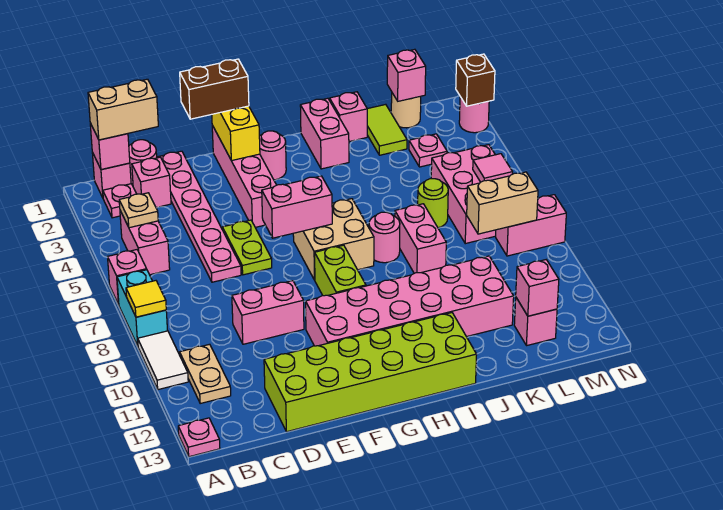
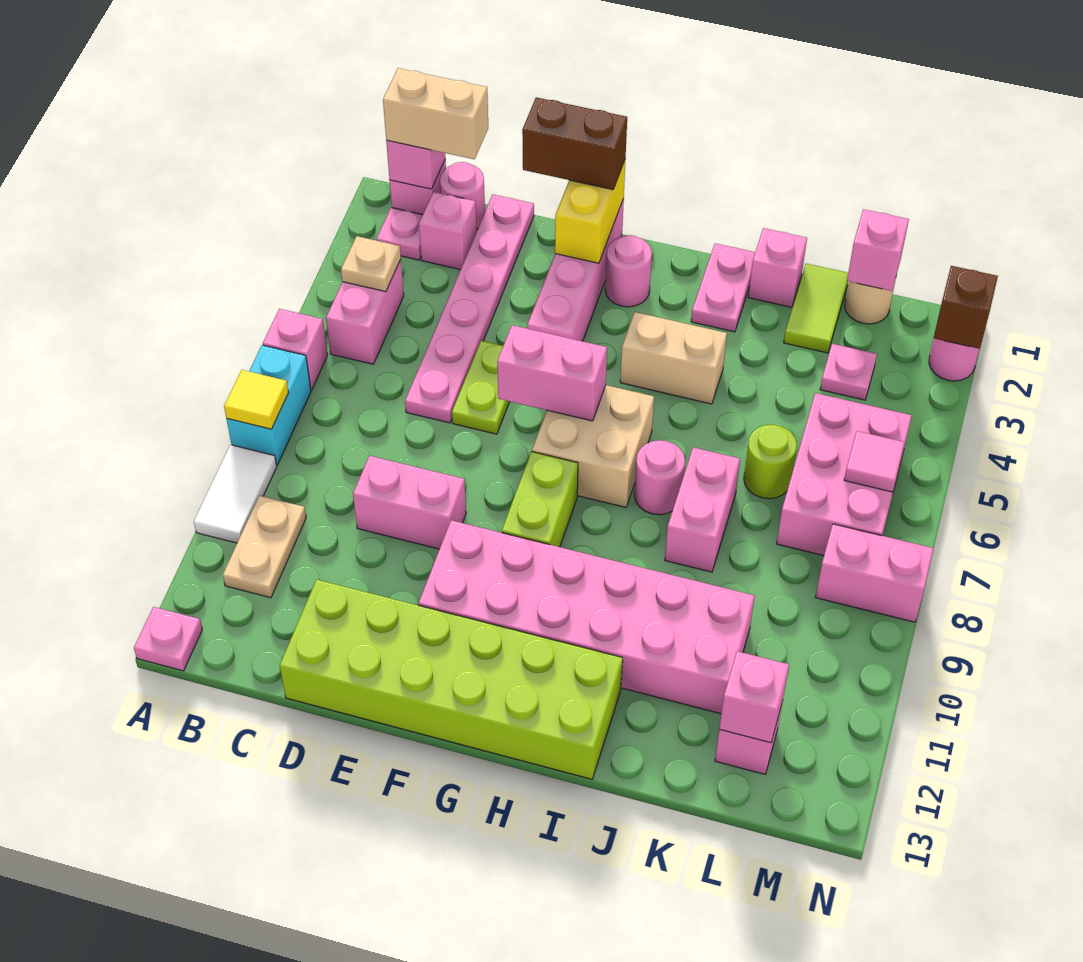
pink 1x2 brick [300,98,349,169] -> pink 1x2 plate [691,243,755,332]
tan 1x2 brick [467,172,538,234] -> tan 1x2 brick moved to [620,312,727,404]

